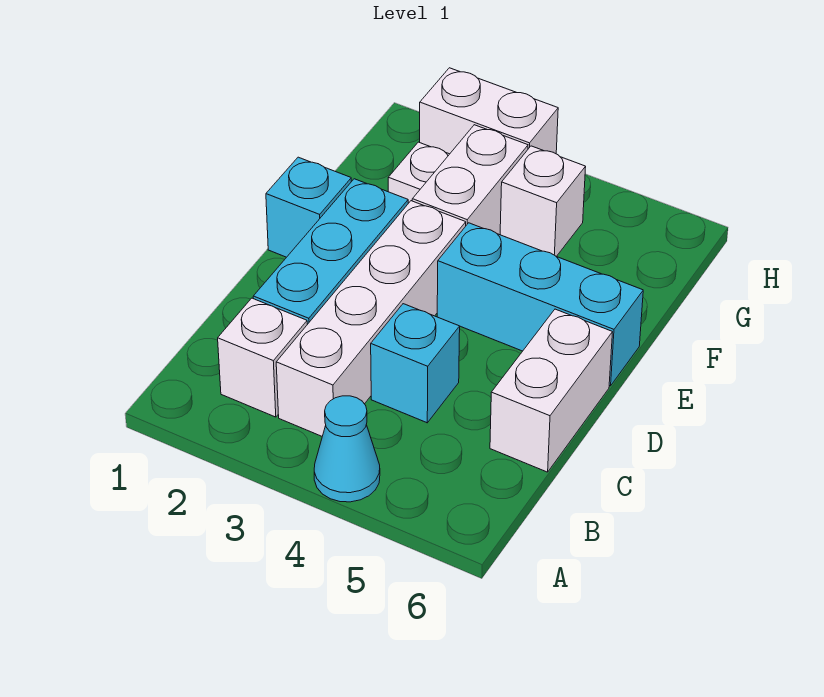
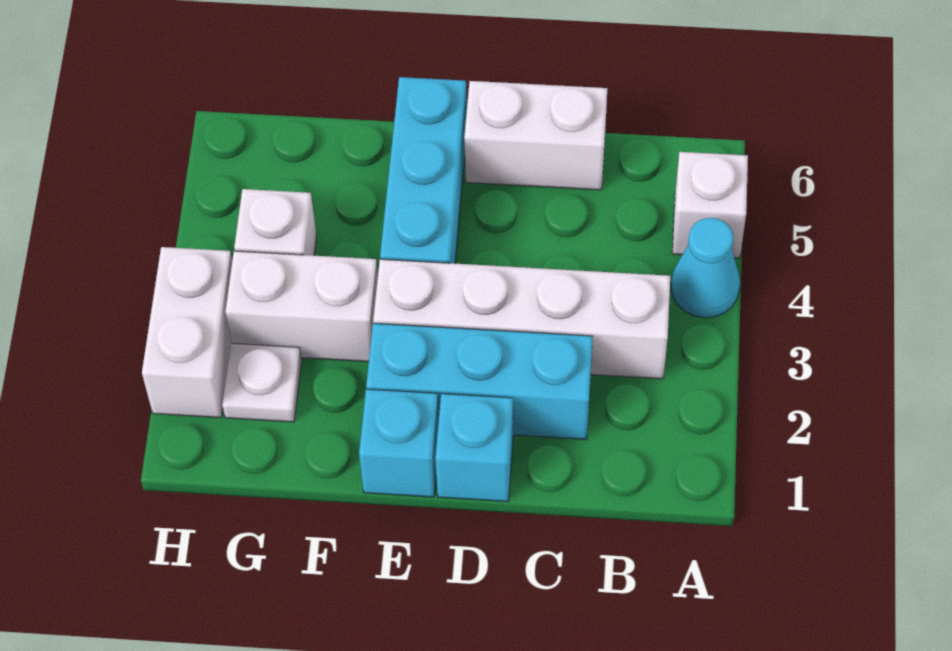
white 1x1 brick [218,298,307,417] -> white 1x1 brick moved to [672,152,748,258]
cyan 1x1 brick [371,304,460,423] -> cyan 1x1 brick moved to [435,394,513,502]

